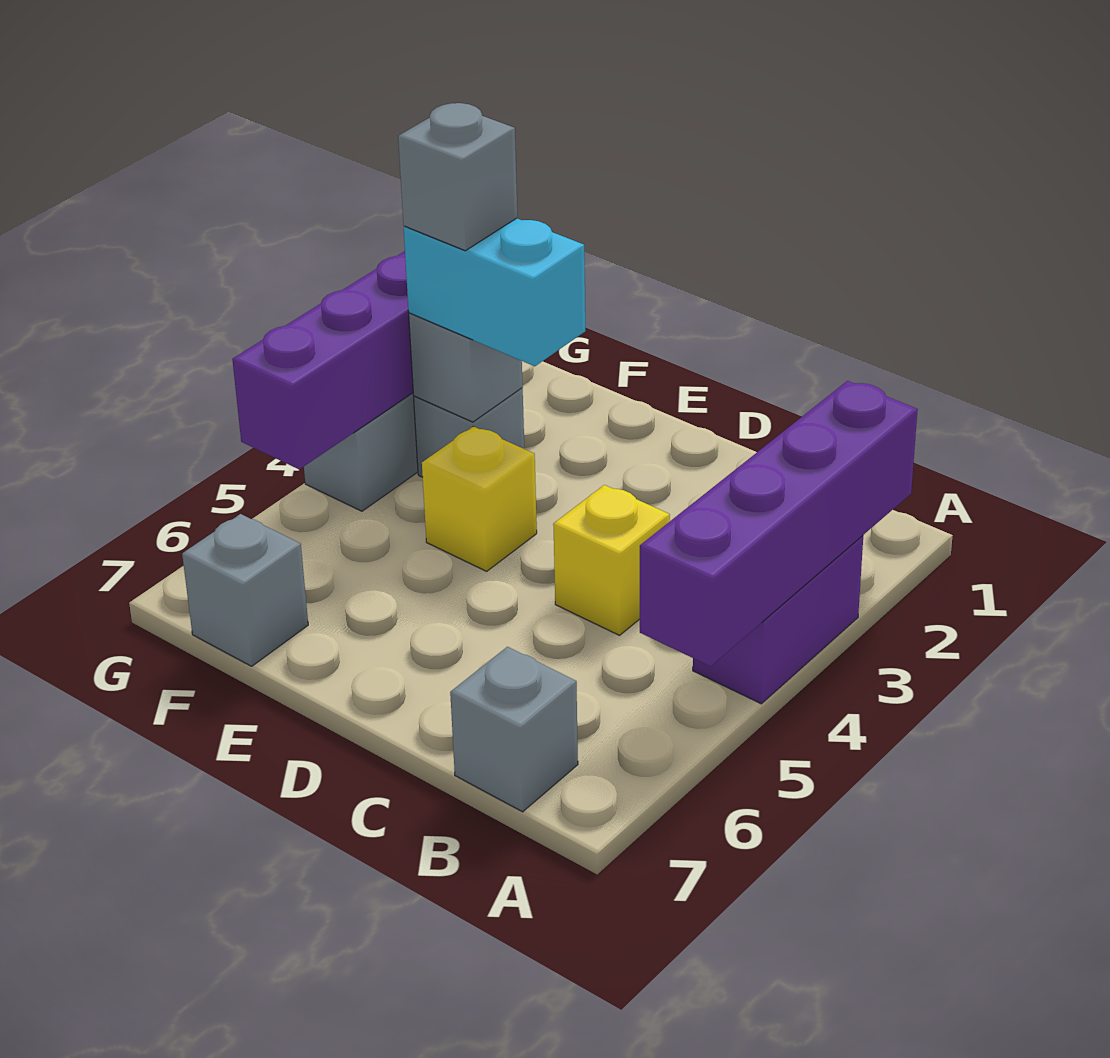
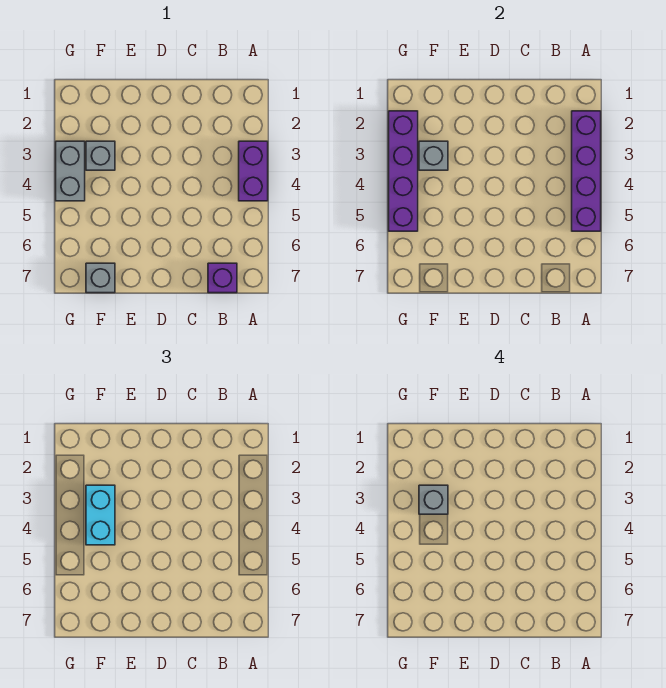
grey 1x1 brick [450,647,578,812] -> purple 1x1 brick [208,263,237,293]
yellow 1x1 brick [553,485,670,635] -> none
cyan 1x2 brick [404,218,585,366] -> cyan 1x2 brick turned to [86,485,115,545]
yellow 1x1 brick [422,426,537,571] -> none

